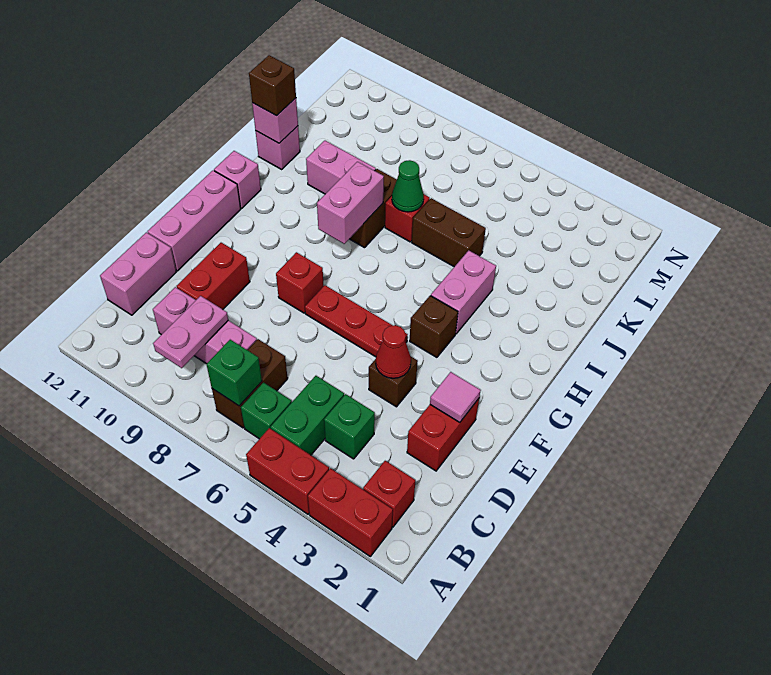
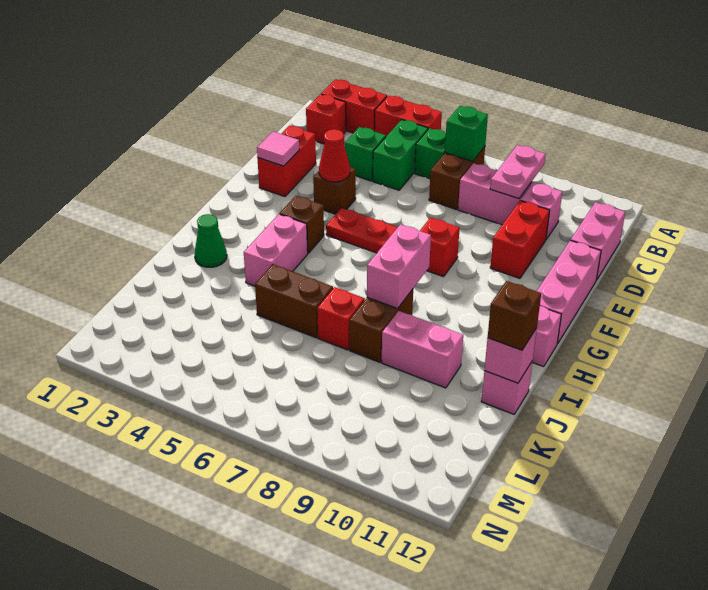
green 1x1 cone [392,160,424,212] -> green 1x1 cone moved to [194,214,227,267]

